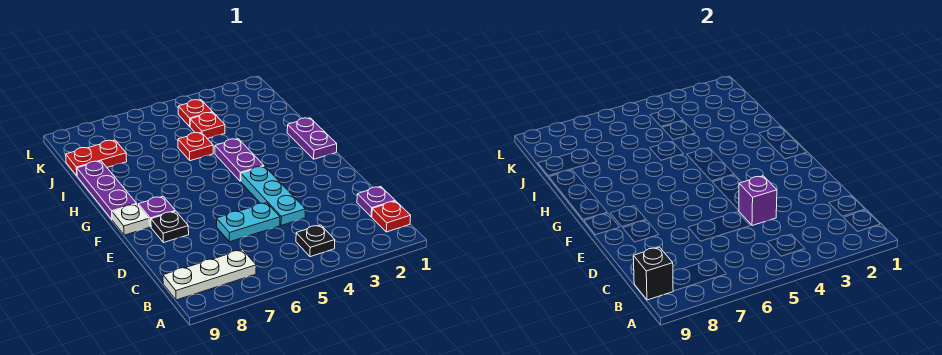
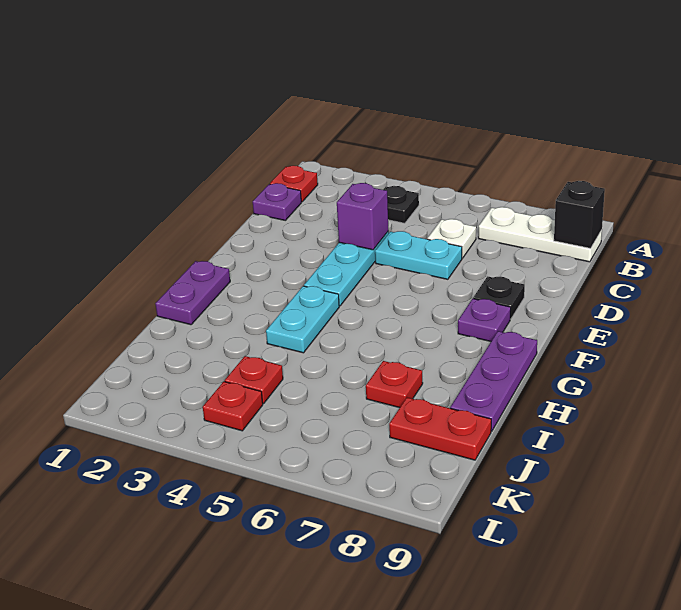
white 1x1 plate [112,204,149,235] -> white 1x1 plate moved to [427,219,476,258]
purple 1x2 plate [215,139,264,181] -> cyan 1x2 plate [266,286,339,353]
red 1x1 plate [178,132,213,161] -> red 1x1 plate moved to [366,361,423,408]

